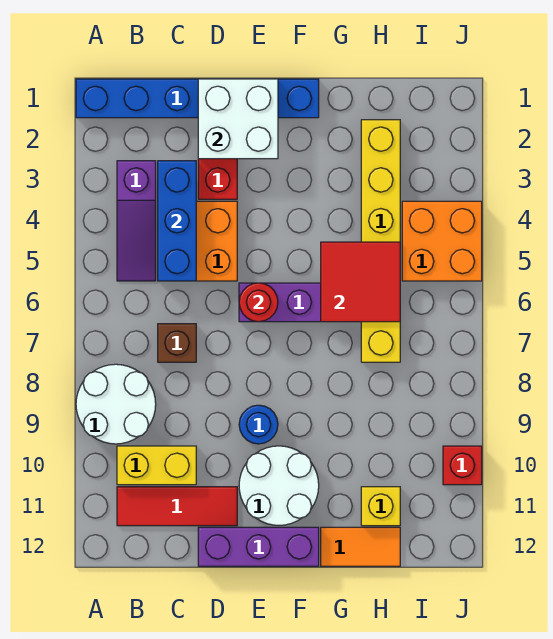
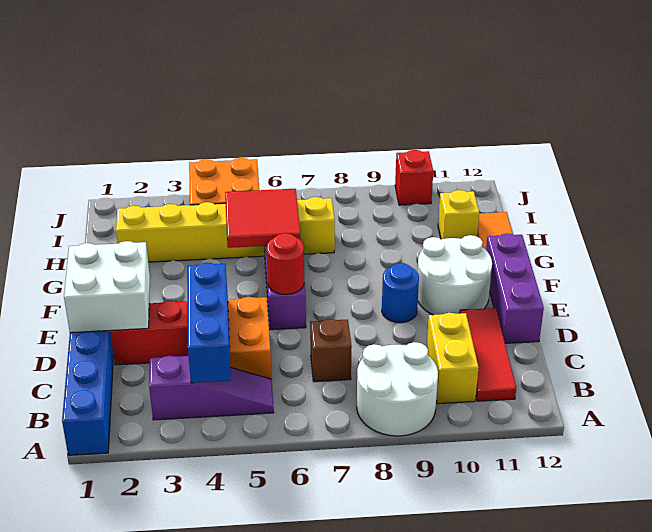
blue 1x3 brick [158,161,196,281] -> blue 1x3 brick turned to [187,263,231,383]

